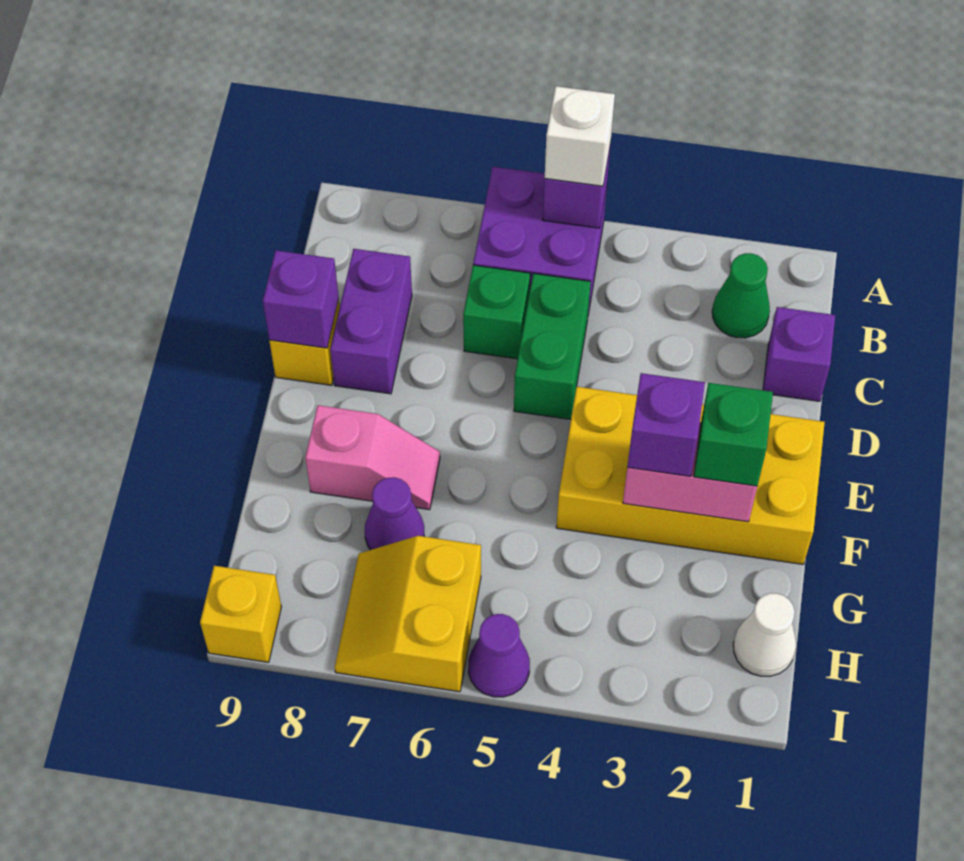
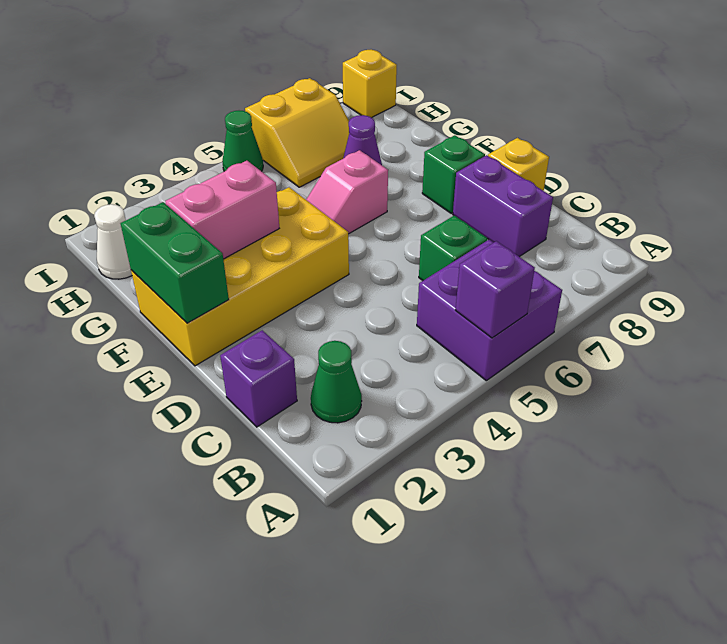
white 1x1 brick [545,86,615,186] -> none
green 1x2 brick [514,273,591,420] -> green 1x2 brick moved to [121,202,229,323]
purple 1x1 brick [263,250,339,348] -> none
green 1x1 brick [694,383,773,486] -> green 1x1 brick moved to [422,135,485,213]
purple 1x1 brick [627,373,705,476] -> none
pink 1x2 slope [305,405,440,510] -> pink 1x2 slope moved to [306,150,388,234]
yellow 2x2 slope [335,536,481,692] -> yellow 2x2 slope turned to [245,78,349,187]
purple 1x1 cone [468,614,530,697] -> green 1x1 cone [222,111,263,171]

